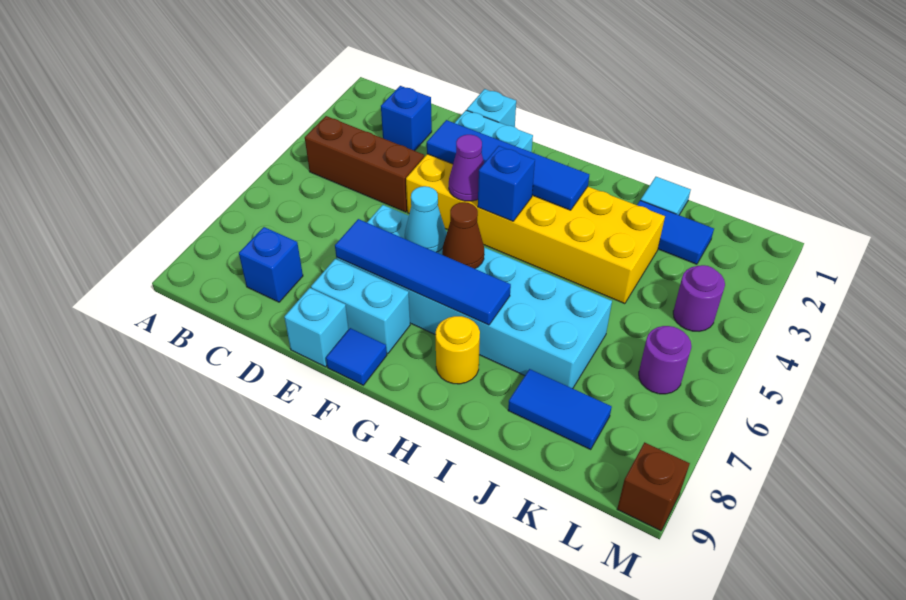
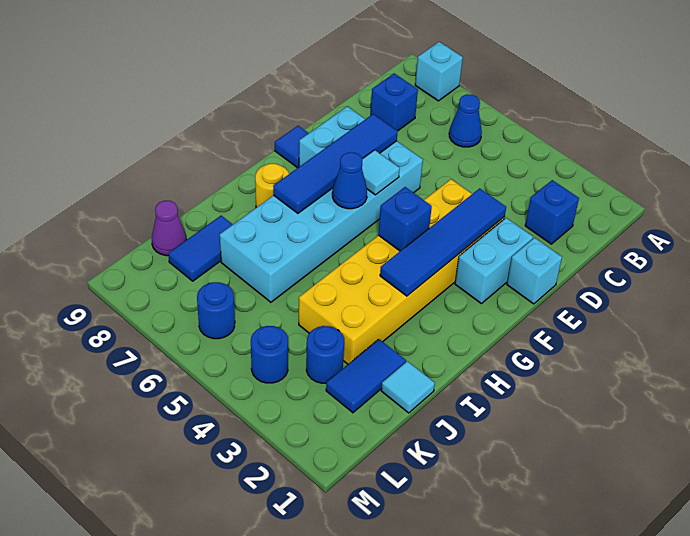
brown 1x3 brick [305,116,424,212] -> none
none -> blue 1x1 cone [449,94,482,147]
cyan 1x1 brick [284,288,349,367] -> cyan 1x1 brick moved to [415,42,463,101]
purple 1x1 cone [449,135,484,201] -> purple 1x1 cone moved to [152,201,187,256]
cyan 1x1 cone [405,186,446,252] -> cyan 1x1 tile [362,150,400,195]
brown 1x1 cone [442,202,484,269] -> blue 1x1 cone [332,153,367,209]
none -> blue 1x1 round brick [306,326,344,383]
purple 1x1 round brick [673,265,725,331] -> blue 1x1 round brick [251,326,288,383]
purple 1x1 round brick [639,326,691,394] -> blue 1x1 round brick [197,282,235,339]
brown 1x1 brick [617,442,690,531] -> none

